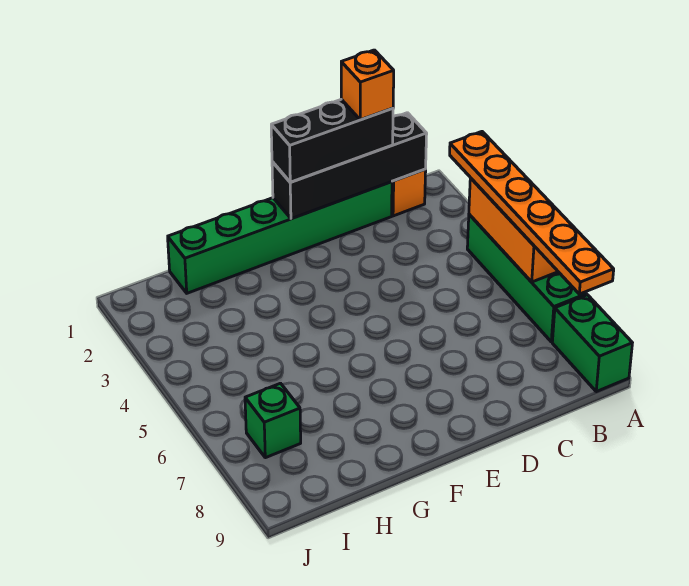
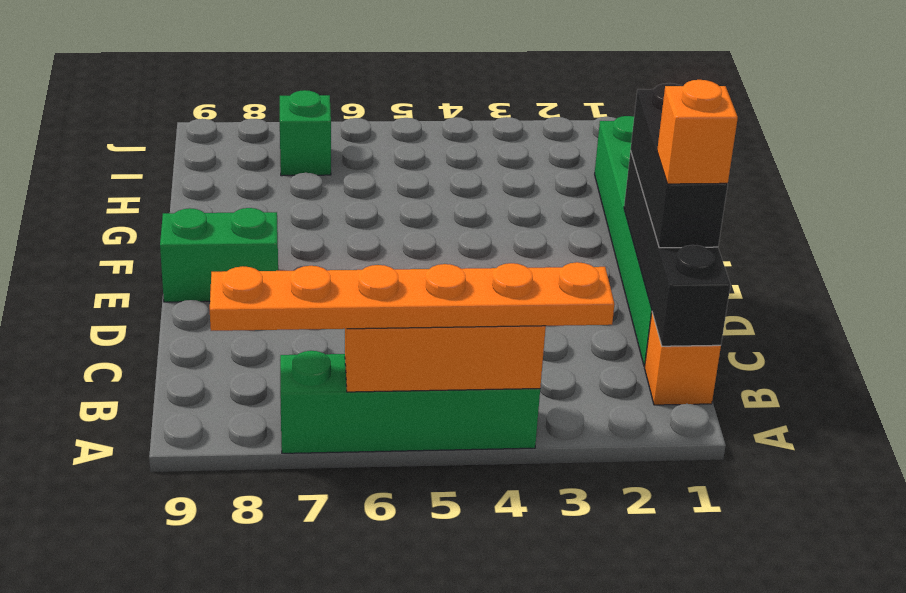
green 1x2 brick [552,295,632,392] -> green 1x2 brick moved to [160,208,278,302]

